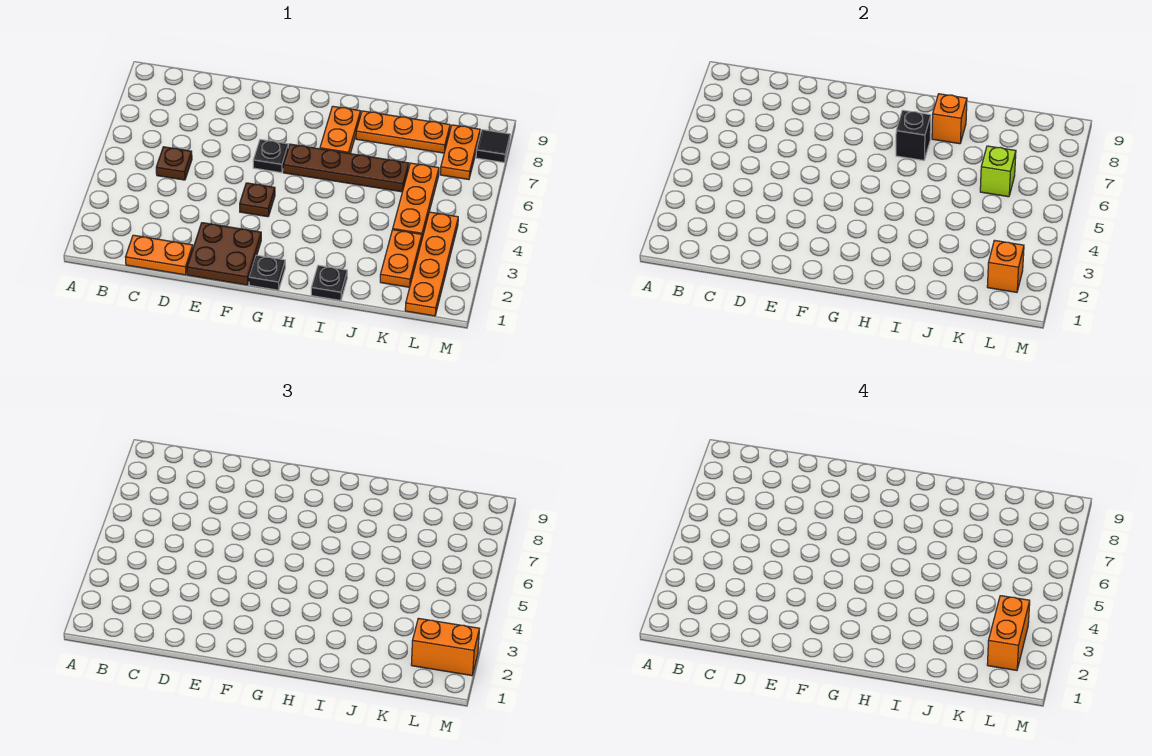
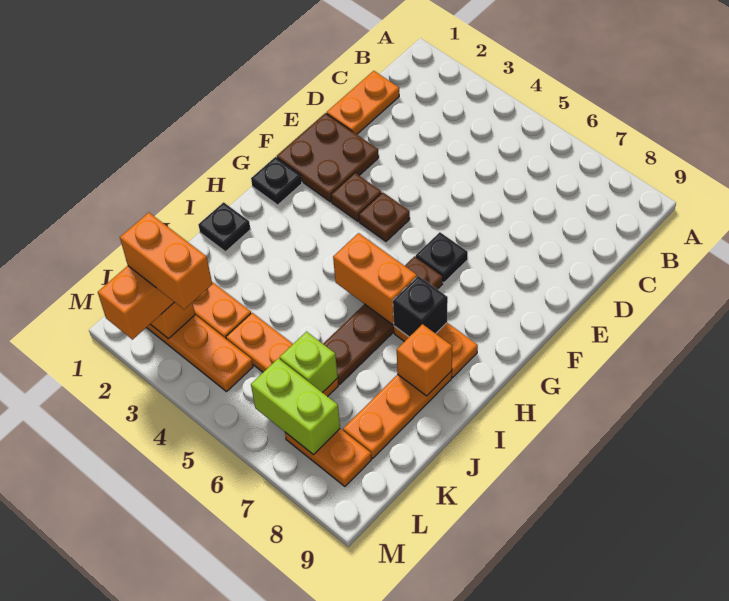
brown 1x1 plate [156,147,192,180] -> brown 1x1 plate moved to [331,173,381,221]
none -> orange 1x2 brick [333,233,417,324]
none -> lime 1x2 brick [251,358,340,455]
black 1x1 tile [476,130,510,163] -> none

